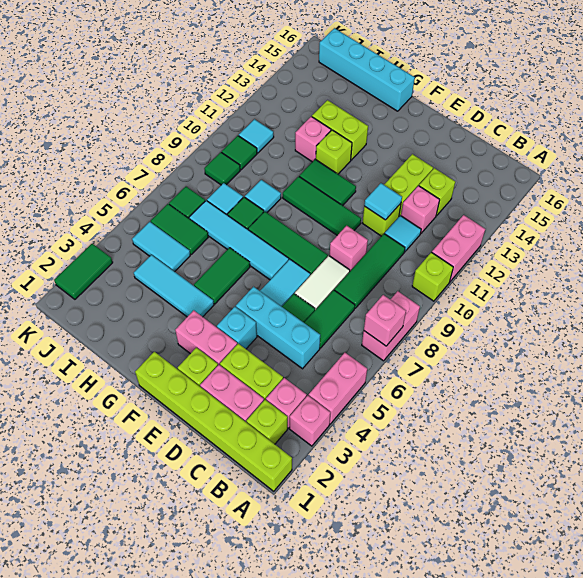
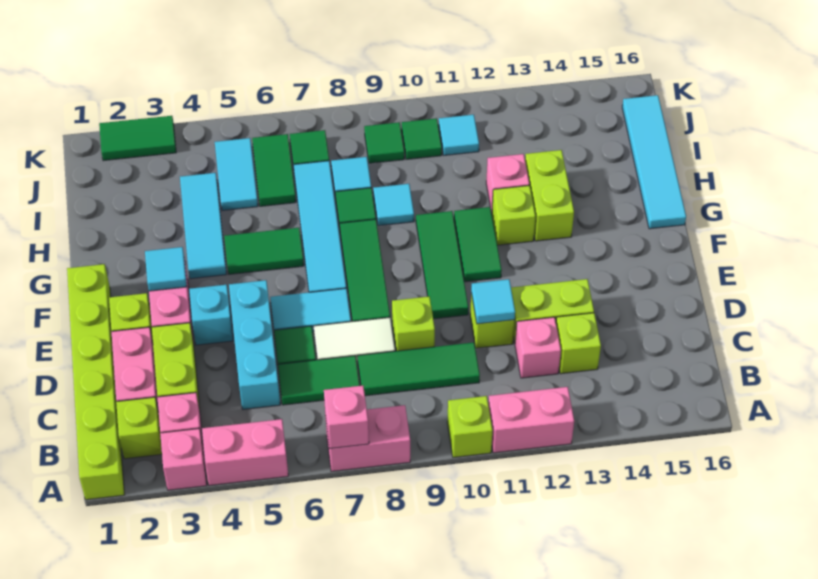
cyan 1x1 tile [385,216,421,252] -> cyan 1x1 tile moved to [145,247,187,291]
pink 1x1 brick [330,226,368,271] -> lime 1x1 brick [392,297,435,351]
cyan 1x4 brick [319,28,415,111] -> cyan 1x4 tile [622,95,686,229]

